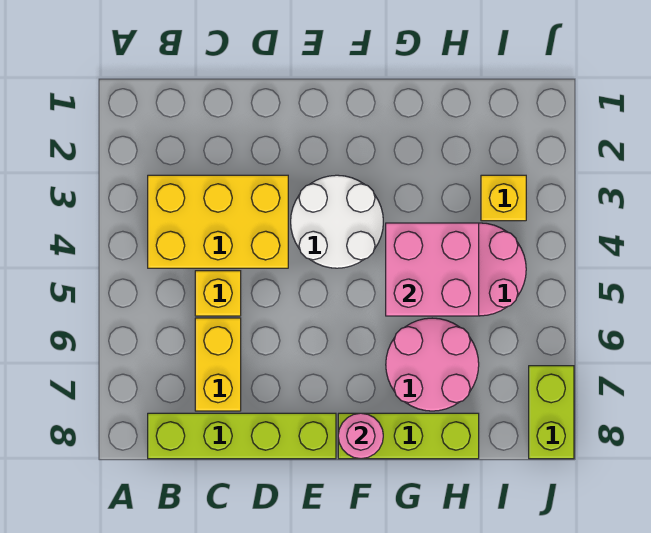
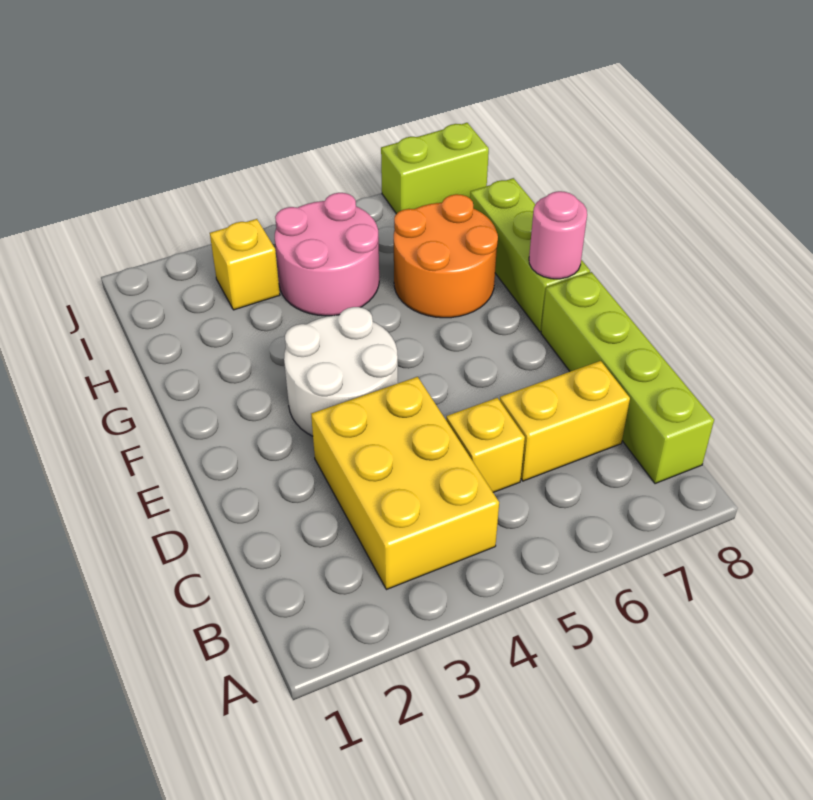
pink 2x2 brick [386,223,479,316] -> none
pink 2x2 round brick [386,318,479,411] -> orange 2x2 round brick [394,194,498,318]

